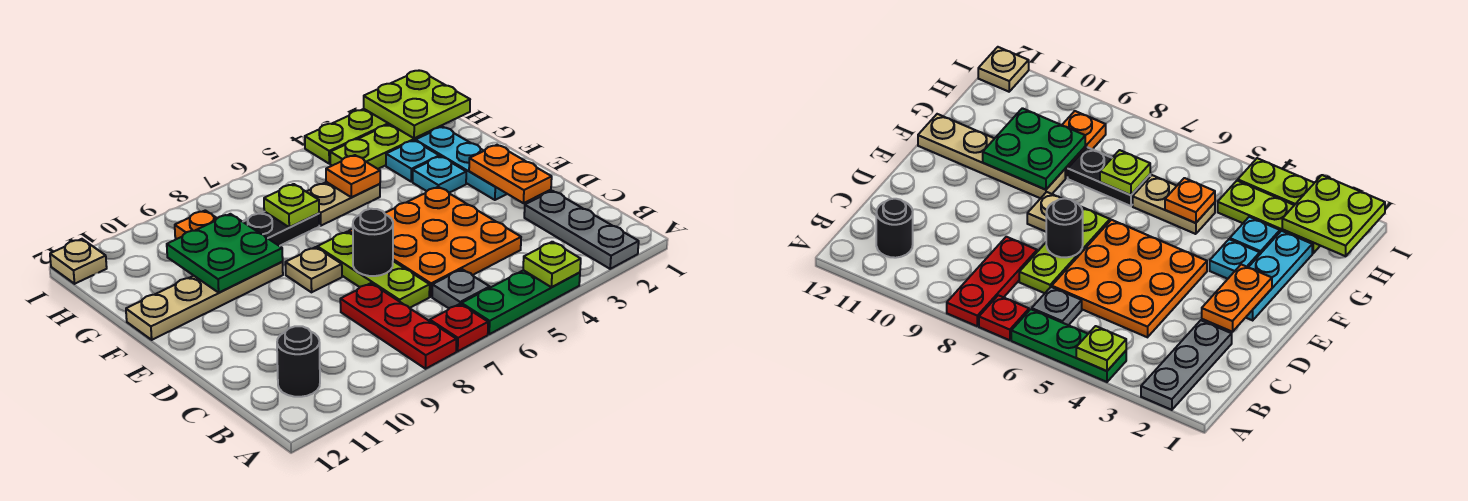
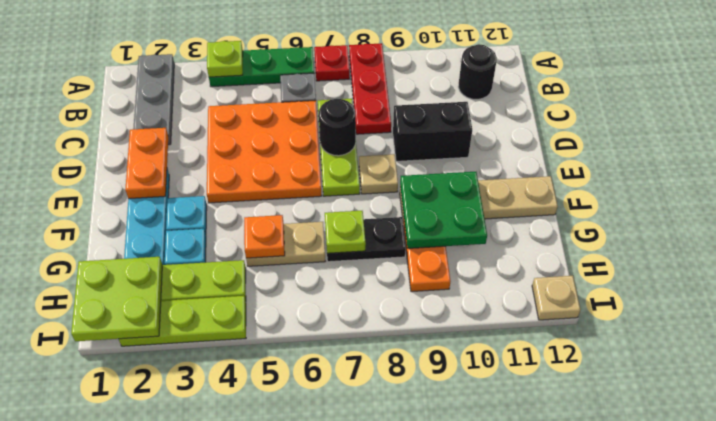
none -> black 1x2 brick [393,102,472,161]

